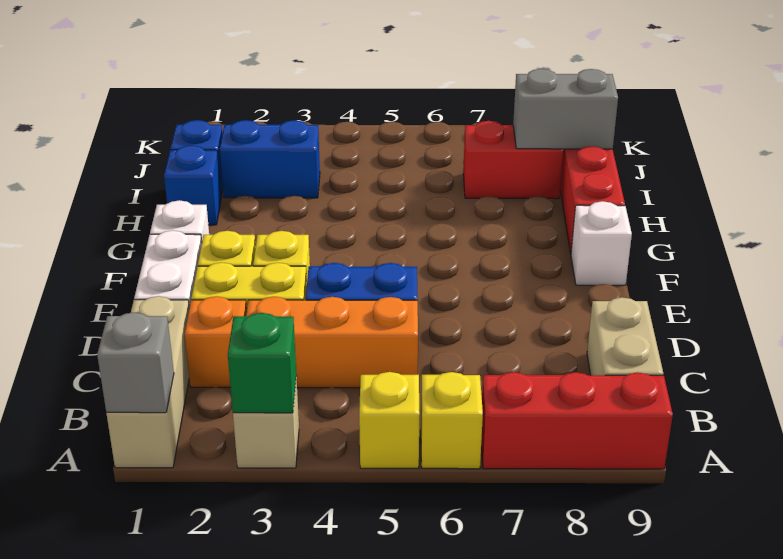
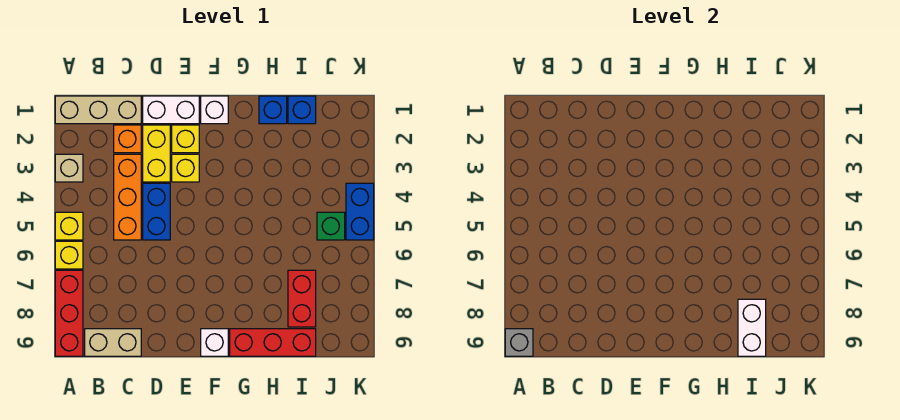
grey 1x1 brick [97,312,174,413] -> grey 1x1 brick moved to [505,329,533,356]
green 1x1 brick [228,313,296,413] -> green 1x1 brick moved to [317,212,345,240]
blue 1x2 brick [220,120,320,198] -> blue 1x2 brick moved to [346,183,374,240]
grey 1x2 brick [513,69,618,149] -> white 1x2 brick [738,299,766,356]

